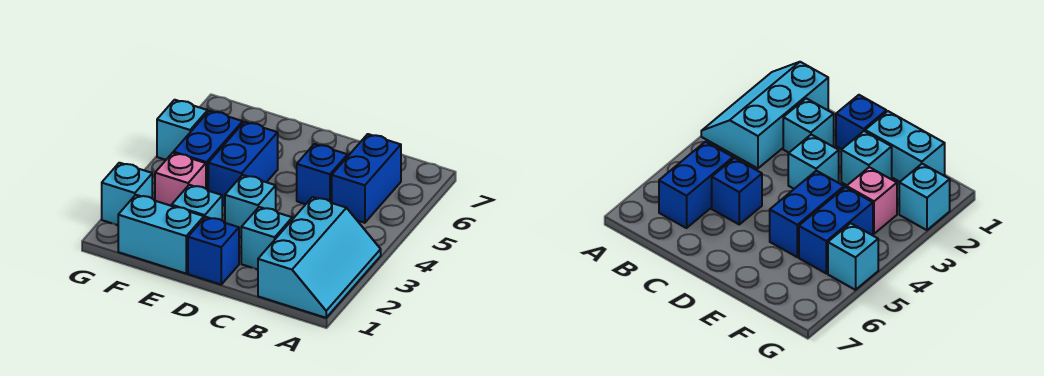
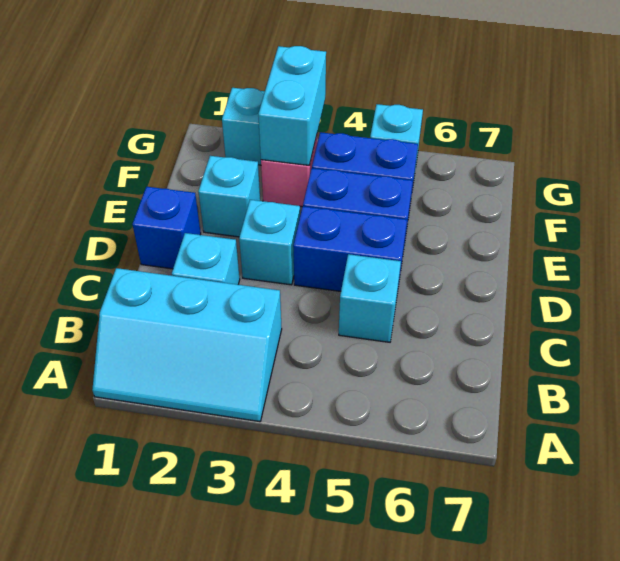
blue 1x2 brick [332,134,401,223] -> blue 1x2 brick moved to [293,206,407,293]
blue 1x1 brick [297,144,348,204] -> cyan 1x1 brick [339,254,401,342]
cyan 1x2 brick [118,195,204,273] -> cyan 1x2 brick moved to [258,46,326,165]

